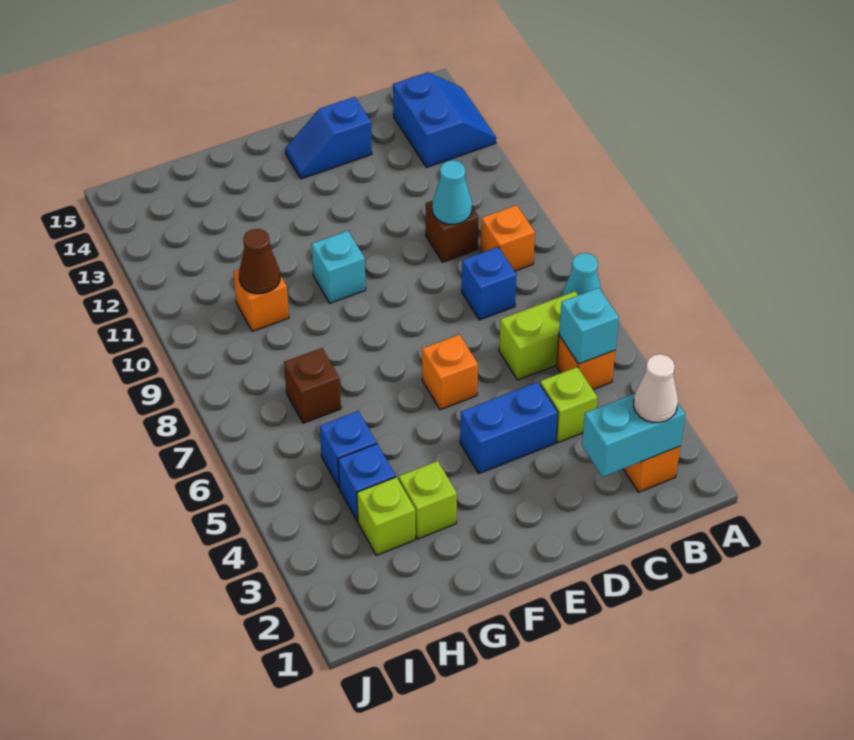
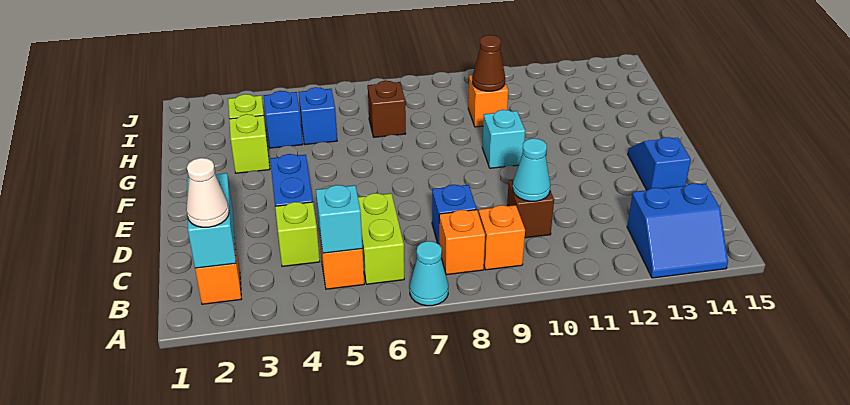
orange 1x1 brick [422,335,478,410] -> orange 1x1 brick moved to [439,210,485,275]

